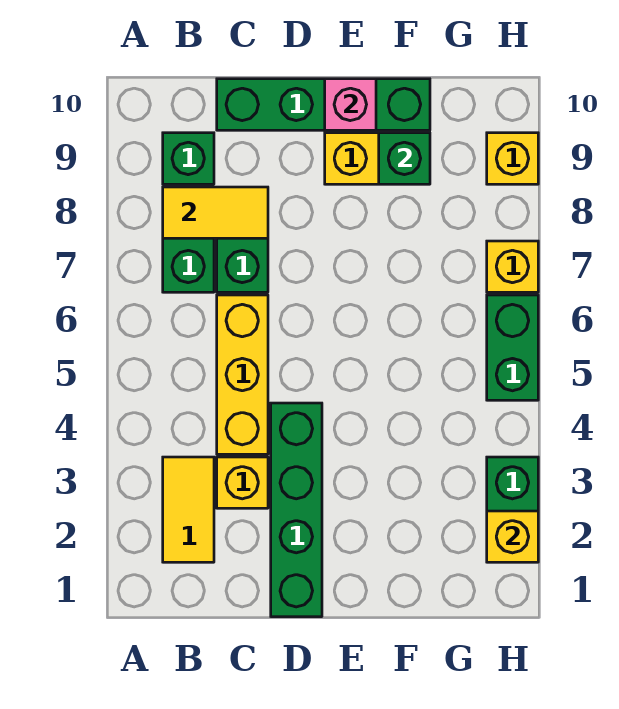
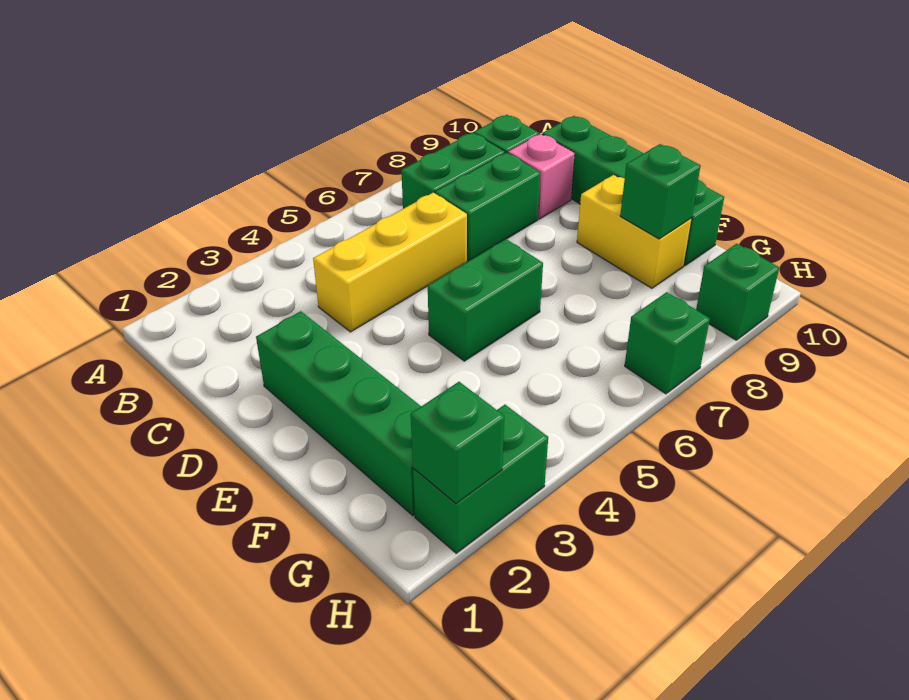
yellow 1x2 tile [163,457,214,562] -> none
yellow 1x2 tile [163,187,268,238] -> none
yellow 1x1 brick [217,457,268,508] -> none
green 1x4 brick [271,403,322,617] -> green 1x4 brick turned to [256,311,421,516]
pink 1x1 brick [325,79,376,130] -> pink 1x1 brick moved to [508,134,575,219]
yellow 1x1 brick [487,511,538,562] -> green 1x1 brick [411,382,504,504]
green 1x2 brick [487,295,538,400] -> green 1x2 brick moved to [428,239,543,361]
yellow 1x1 brick [487,241,538,292] -> green 1x1 brick [625,292,710,394]
yellow 1x1 brick [487,133,538,184] -> green 1x1 brick [696,244,779,340]

